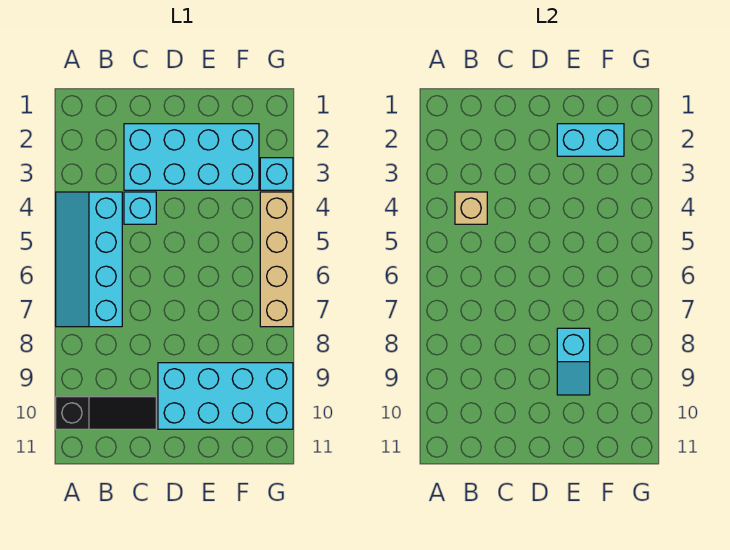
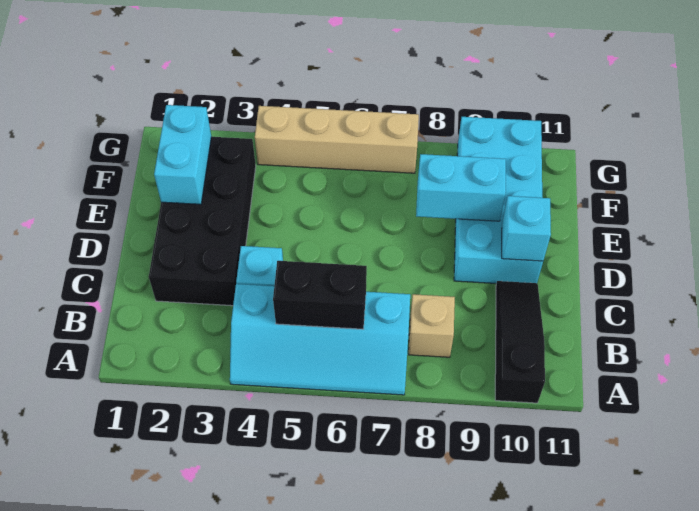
tan 1x1 brick [455,192,487,224] -> tan 1x1 brick moved to [409,294,455,357]
none -> black 1x2 brick [273,261,367,329]
cyan 2x4 brick [124,124,259,190] -> black 2x4 brick [149,137,256,306]
cyan 1x2 slope [557,328,590,395] -> cyan 1x2 brick [416,154,506,221]
cyan 1x1 brick [260,158,293,190] -> cyan 1x1 brick moved to [502,196,551,261]

